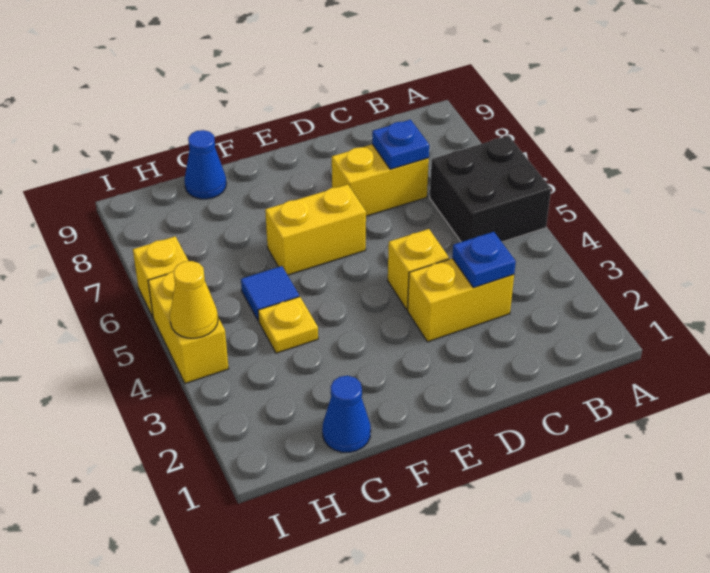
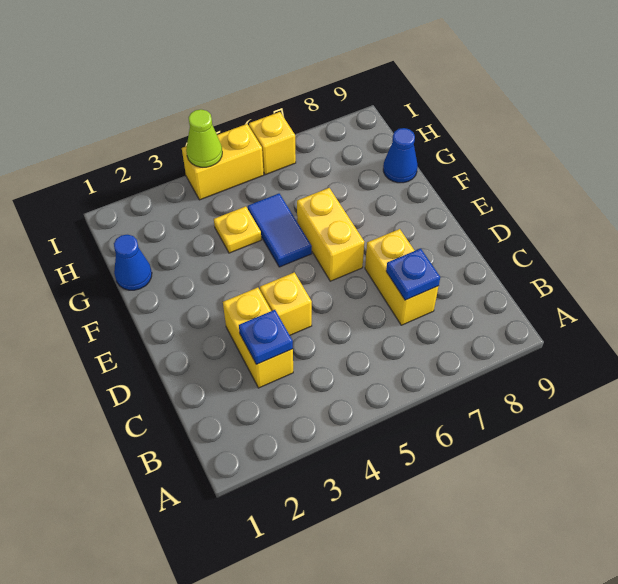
black 2x2 brick [430,136,551,242] -> none
blue 1x1 tile [241,266,299,321] -> blue 1x2 tile [248,194,312,267]
yellow 1x1 cone [170,261,218,338] -> lime 1x1 cone [186,109,222,167]

